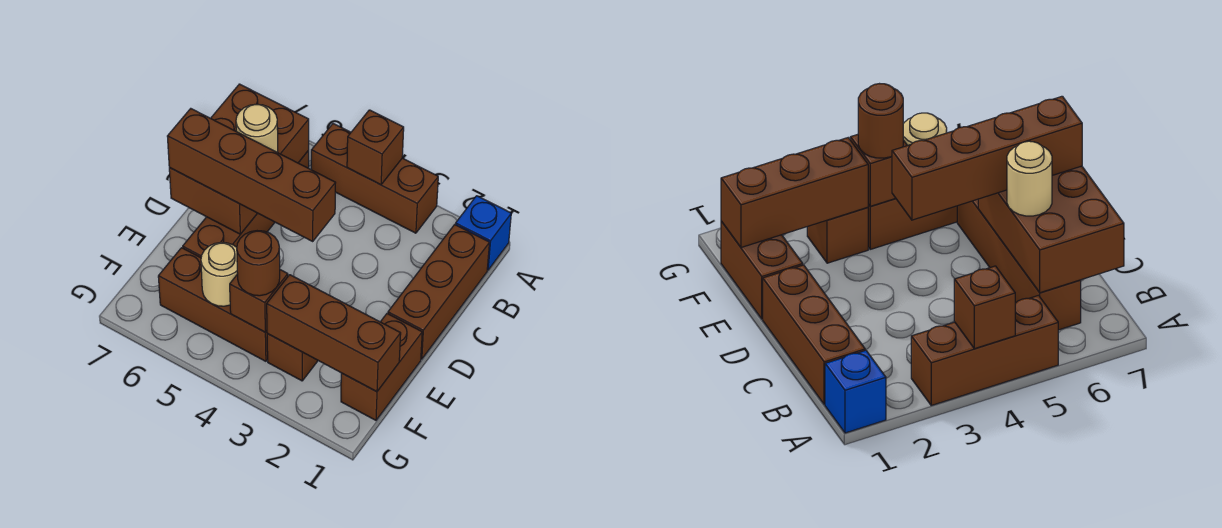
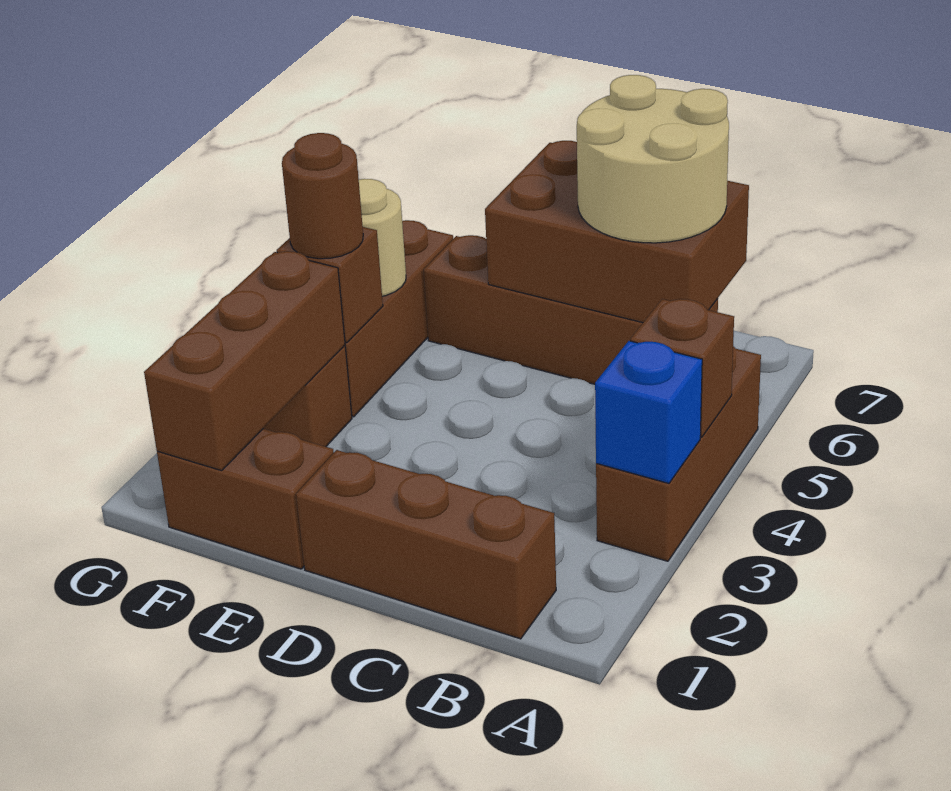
blue 1x1 brick [455,196,511,270] -> blue 1x1 brick moved to [595,341,702,483]
tan 1x1 round brick [236,104,278,152] -> tan 2x2 round brick [577,75,729,243]
brown 1x4 brick [167,109,335,241] -> none

